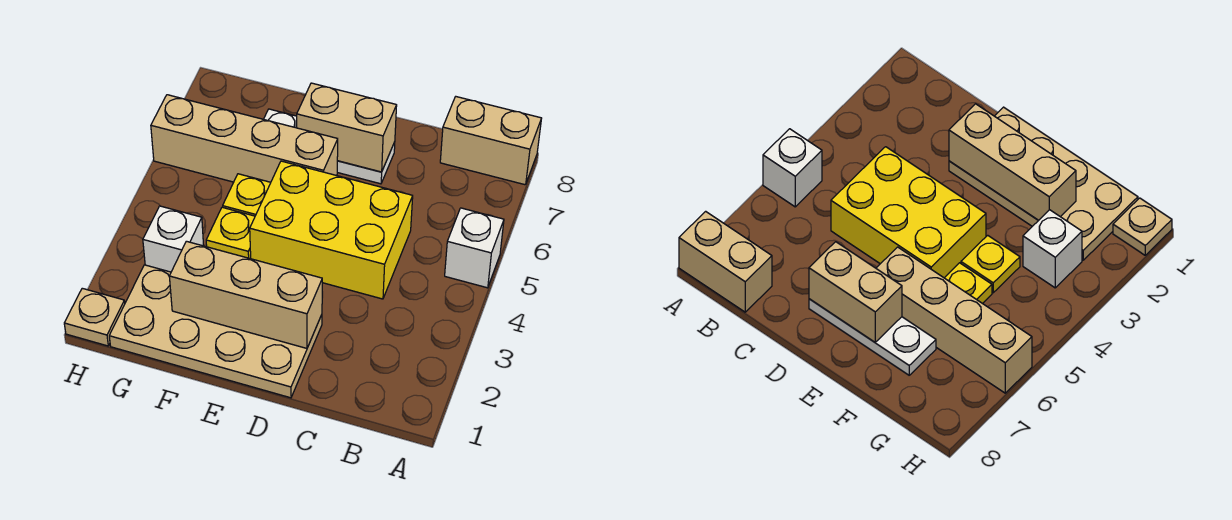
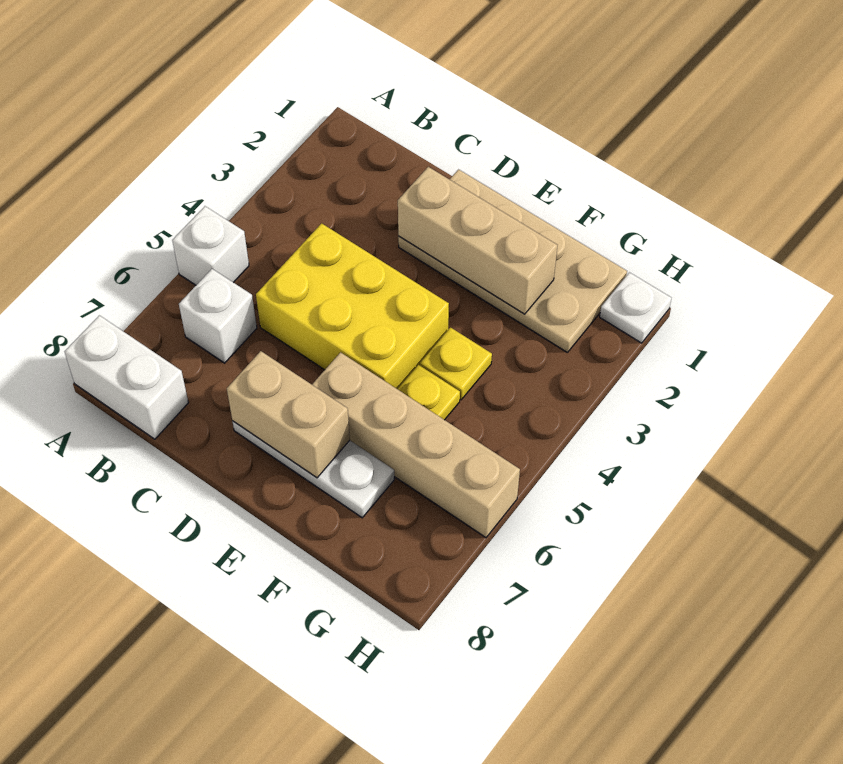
tan 1x2 brick [440,97,542,185] -> white 1x2 brick [65,315,188,439]
white 1x1 brick [143,206,204,272] -> white 1x1 brick moved to [179,269,257,363]
tan 1x1 plate [64,288,125,346] -> white 1x1 plate [600,272,671,343]

